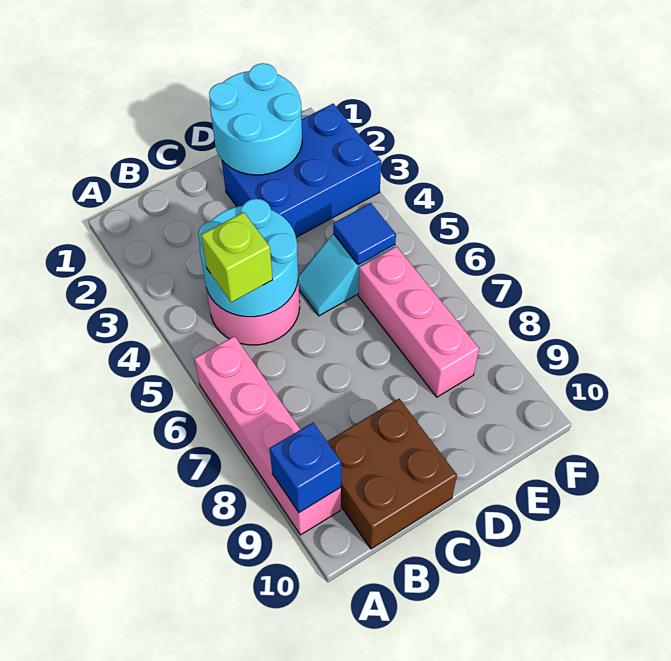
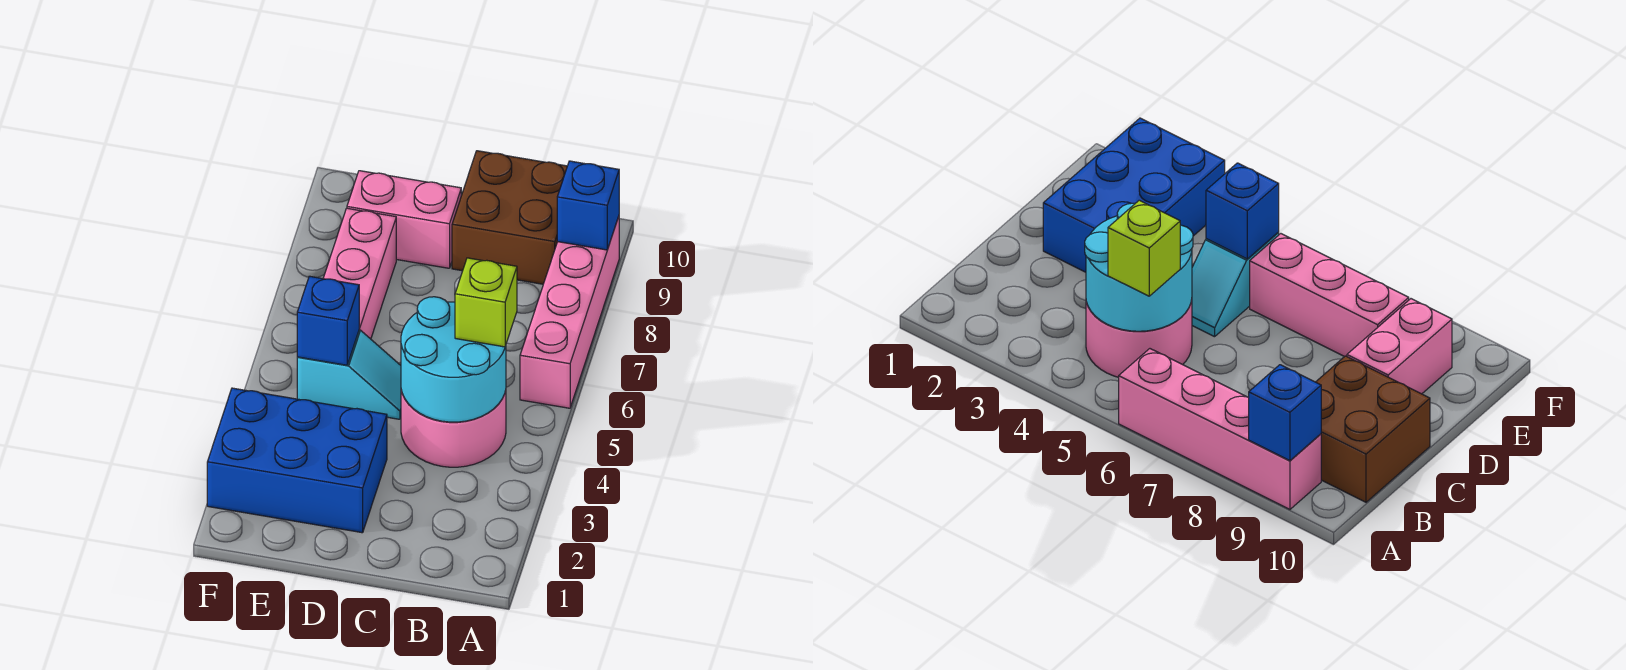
cyan 2x2 round brick [209,63,302,175] -> none
none -> pink 1x2 brick [347,171,461,268]
blue 1x1 tile [333,203,396,265] -> blue 1x1 brick [297,276,359,365]

